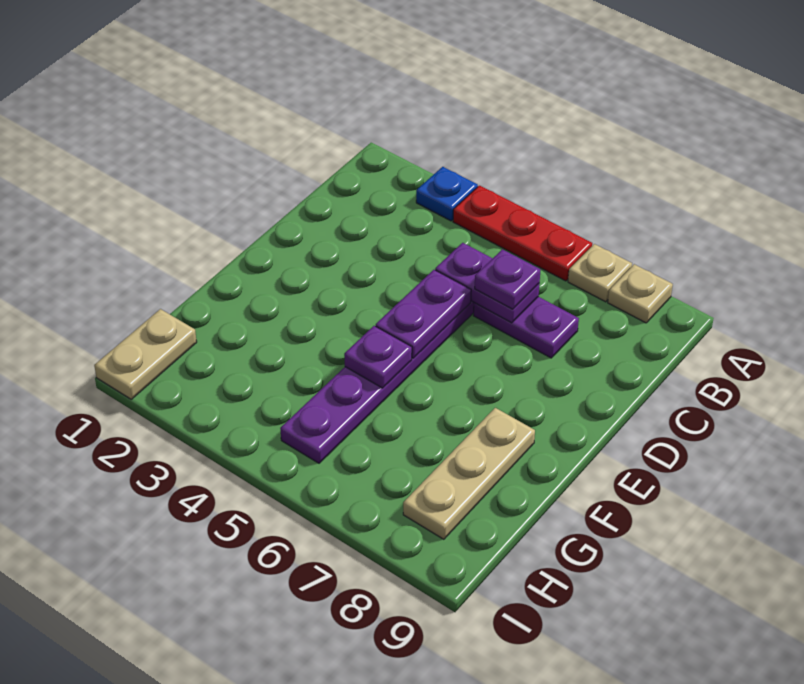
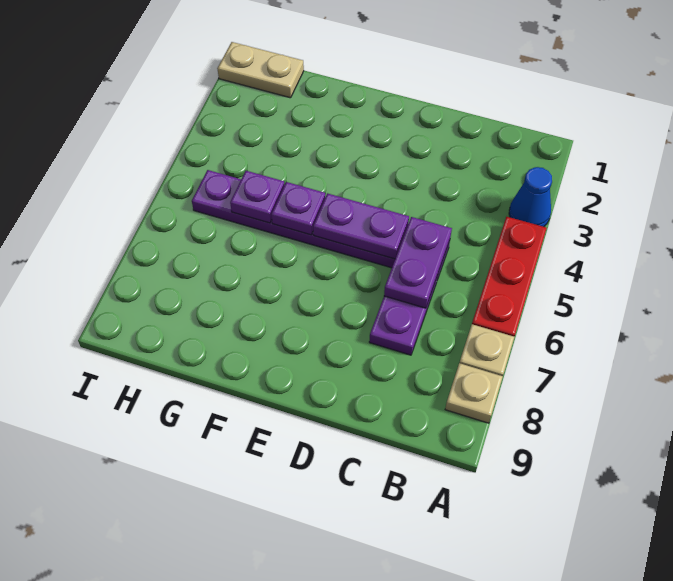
blue 1x1 plate [416,167,478,221] -> blue 1x1 cone [509,167,552,227]
purple 1x1 plate [475,249,540,309] -> purple 1x1 plate moved to [230,171,285,223]
tan 1x3 plate [403,408,535,539] -> none

